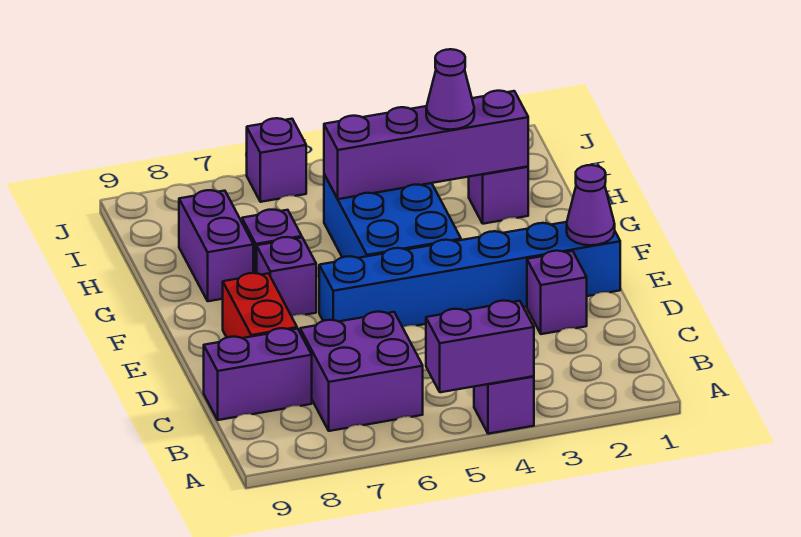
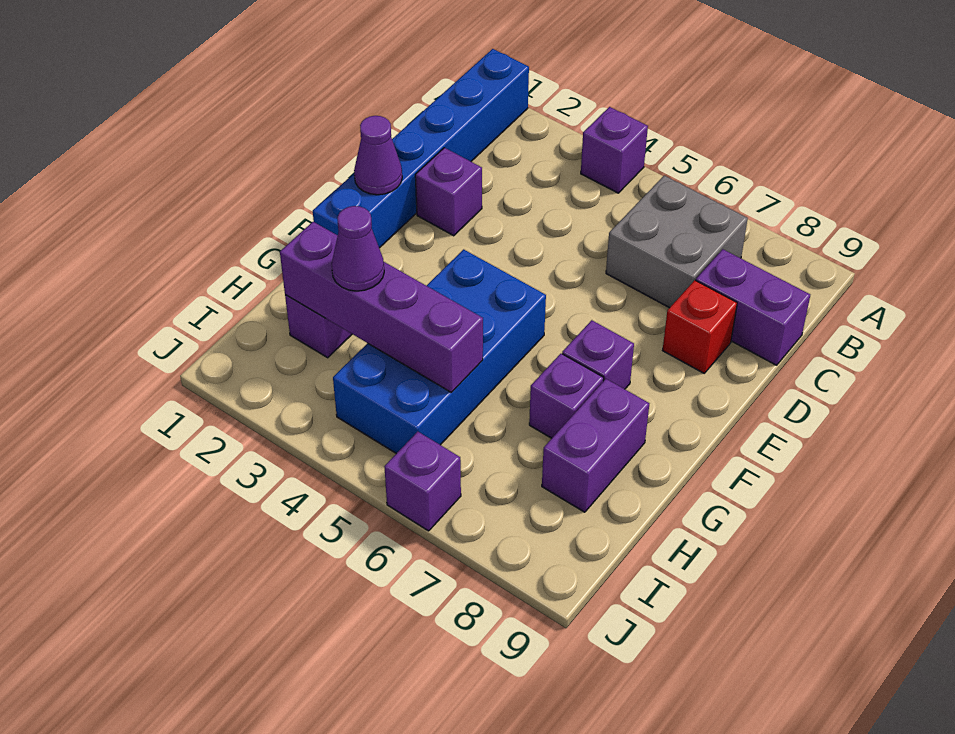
purple 1x2 brick [426,301,534,392] -> none
purple 2x2 brick [300,312,423,431] -> grey 2x2 brick [606,176,748,308]
red 1x2 brick [223,273,297,338] -> red 1x1 brick [663,280,737,373]
blue 1x6 brick [319,222,620,327] -> blue 1x6 brick turned to [313,49,529,248]
blue 2x3 brick [324,174,461,258] -> blue 2x4 brick [333,249,546,454]

